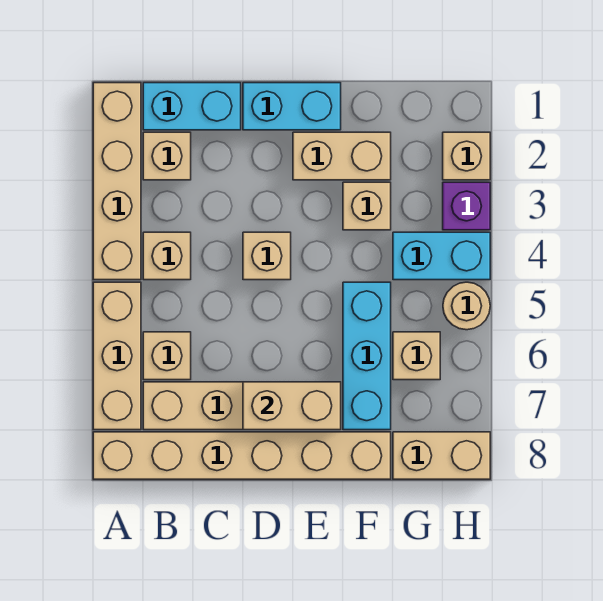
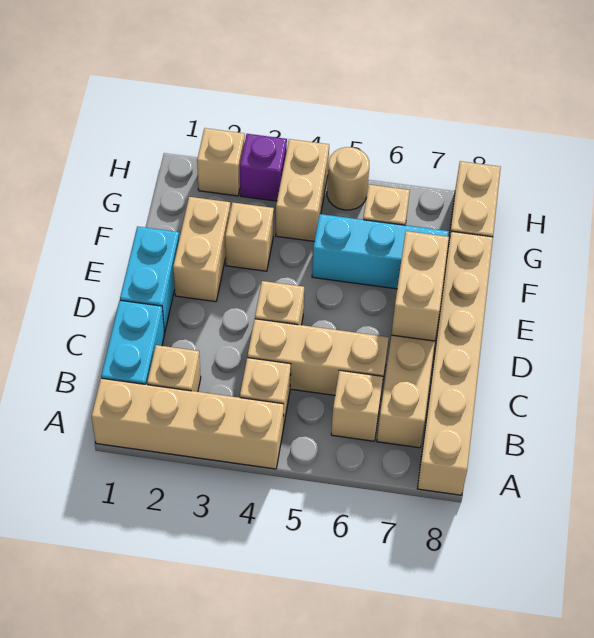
tan 1x3 brick [93,282,141,430] -> tan 1x3 brick moved to [247,319,389,395]
cyan 1x2 brick [393,232,490,280] -> tan 1x2 brick [276,139,329,241]

